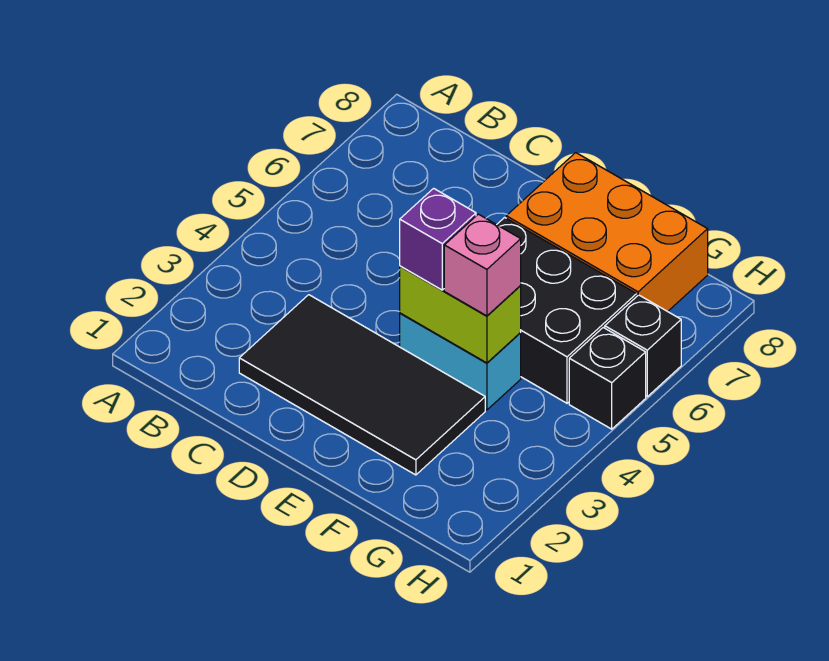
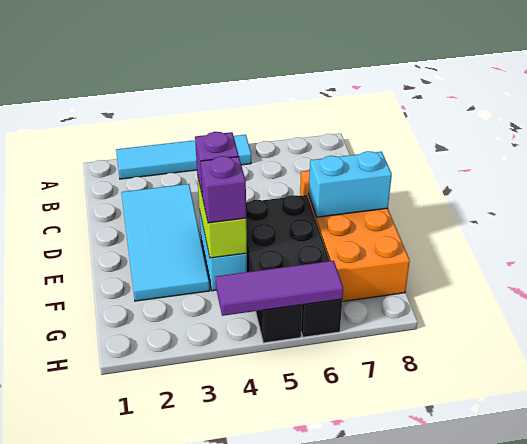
none -> cyan 1x4 tile [116,135,251,179]
black 2x4 tile [239,295,485,475] -> cyan 2x4 tile [121,184,210,301]
orange 2x3 brick [506,153,708,312] -> orange 2x4 brick [300,171,410,302]
none -> cyan 1x2 brick [309,151,392,217]
pink 1x1 brick [444,214,521,316] -> purple 1x1 brick [201,156,246,223]
none -> purple 1x3 tile [216,261,343,316]

